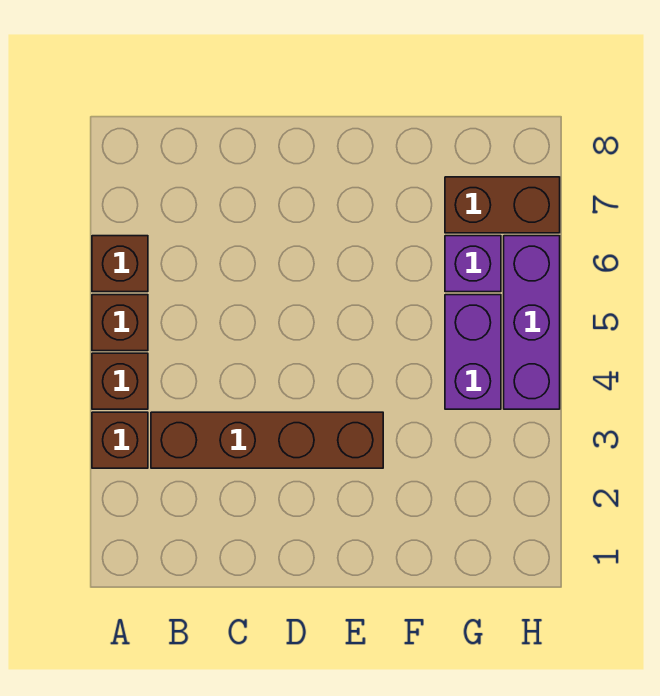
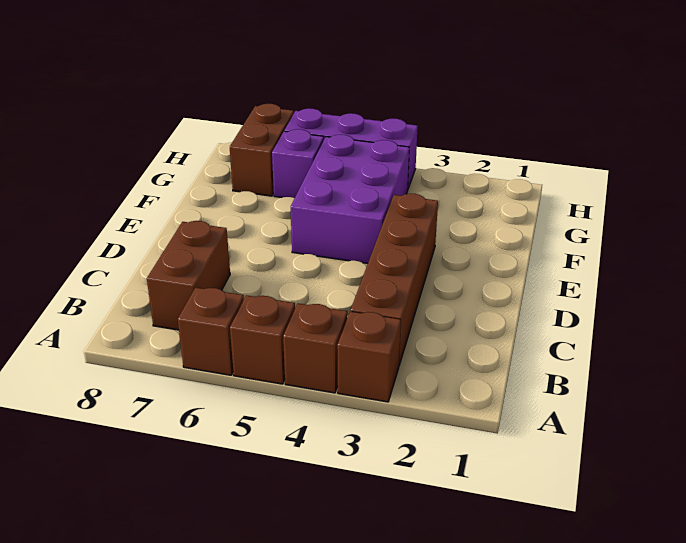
none -> brown 1x2 brick [147,221,230,330]
purple 1x2 brick [445,295,501,409] -> purple 2x3 brick [291,135,409,264]

